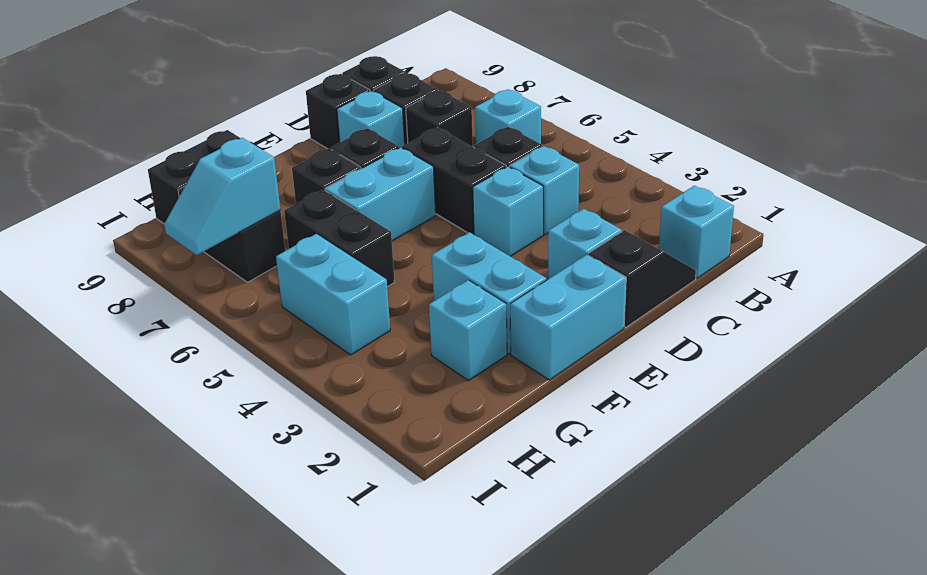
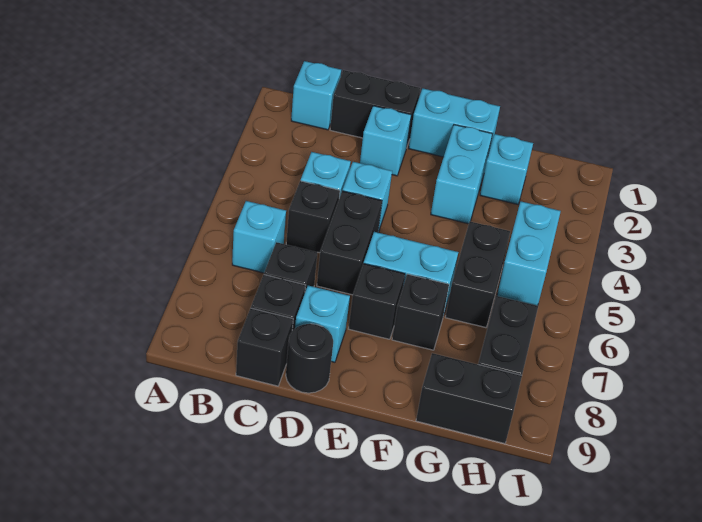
black 1x2 slope [589,230,696,327] -> black 1x2 brick [330,70,420,146]
black 1x1 brick [306,74,370,149] -> black 1x1 round brick [286,324,333,393]
cyan 1x2 slope [164,138,280,255] -> none

